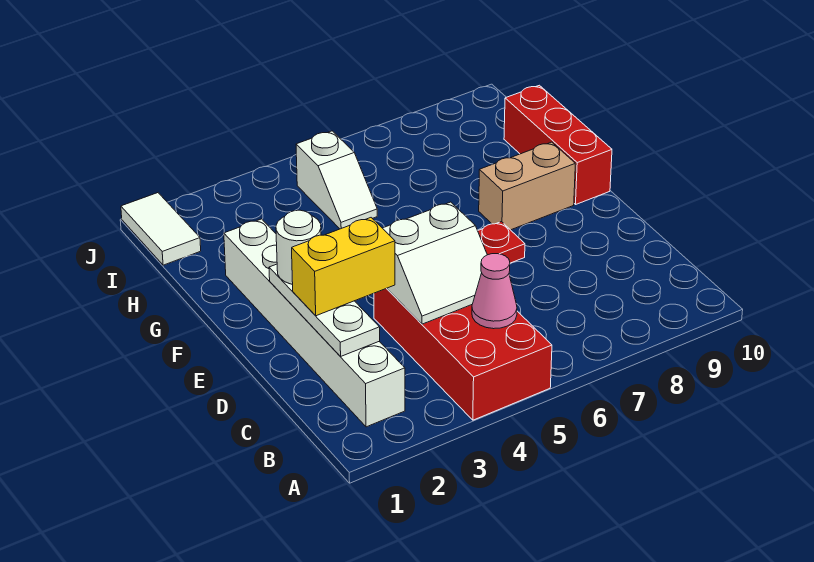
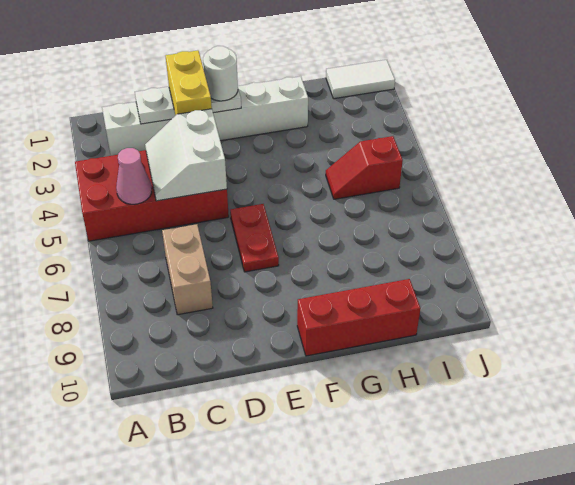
tan 1x2 brick [479,142,575,230] -> tan 1x2 brick moved to [162,224,213,315]
white 1x2 slope [296,131,377,229] -> red 1x2 slope [326,136,403,199]

